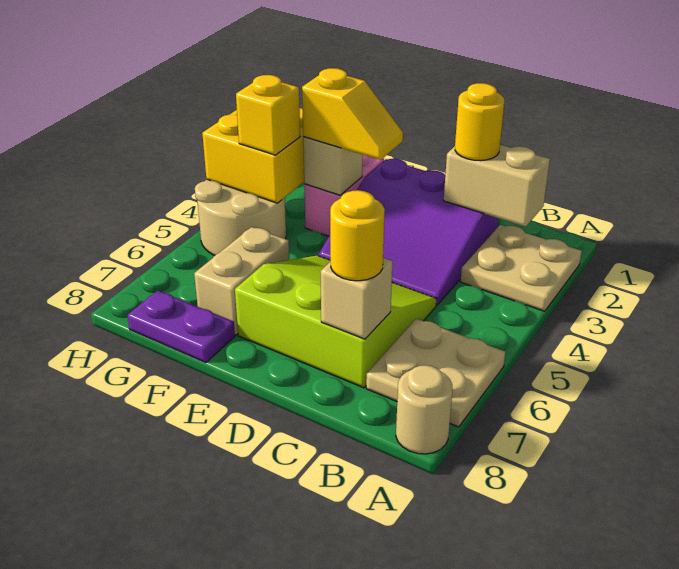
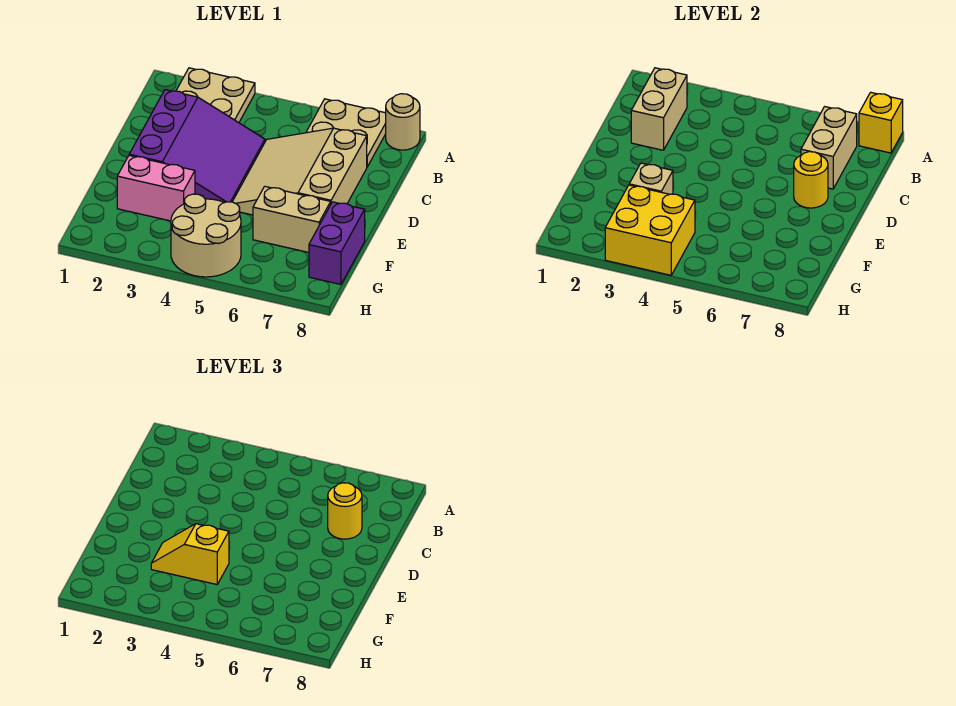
yellow 1x1 round brick [455,83,504,161] -> yellow 1x1 round brick moved to [794,152,828,208]
lime 3x3 slope [235,256,436,388] -> tan 3x3 slope [233,128,367,215]
tan 1x1 brick [321,258,393,339] -> tan 1x2 brick [801,107,857,189]
yellow 1x2 slope [302,68,403,160] -> yellow 1x2 slope turned to [151,524,229,584]
purple 1x2 plate [127,291,235,363] -> purple 1x2 brick [309,202,365,284]
yellow 1x1 brick [236,75,300,155] -> yellow 1x1 brick moved to [859,92,903,153]

